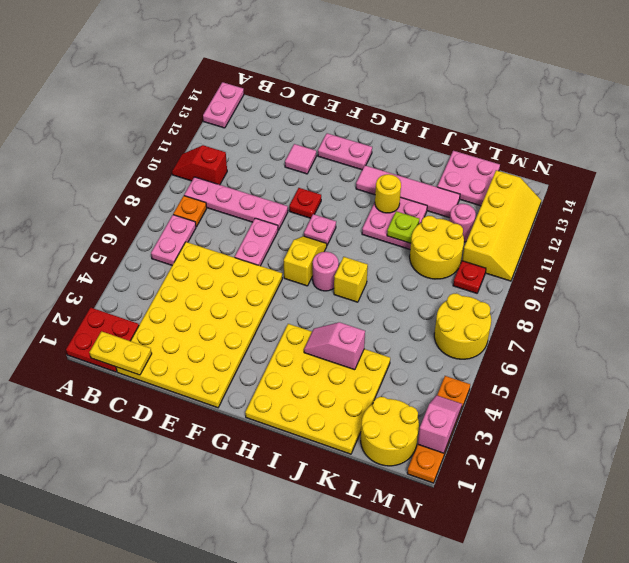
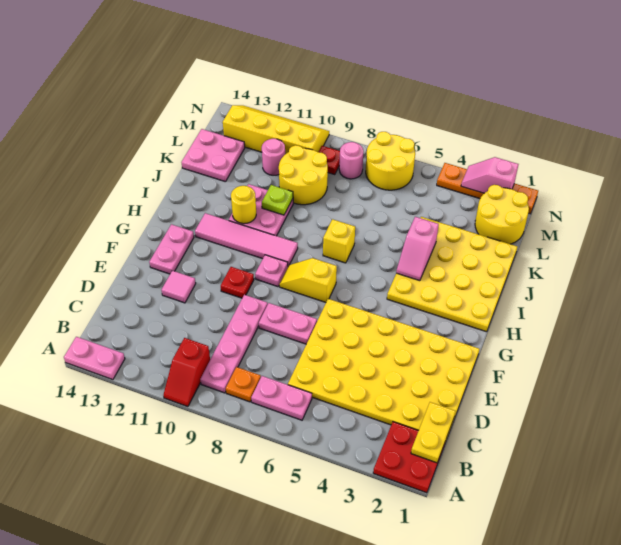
pink 1x1 round brick [313,252,339,291] -> pink 1x1 round brick moved to [339,142,364,179]
pink 1x4 tile [356,165,460,218] -> pink 1x4 tile turned to [195,213,298,266]

